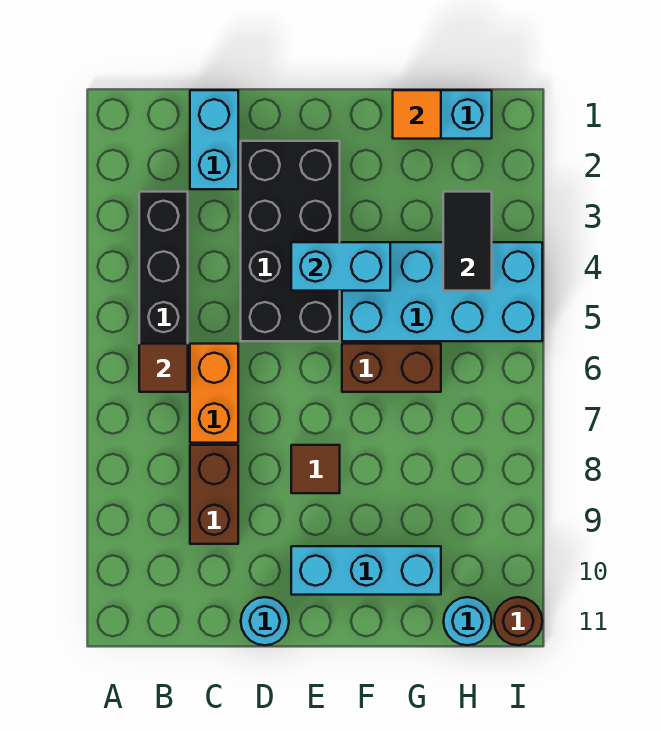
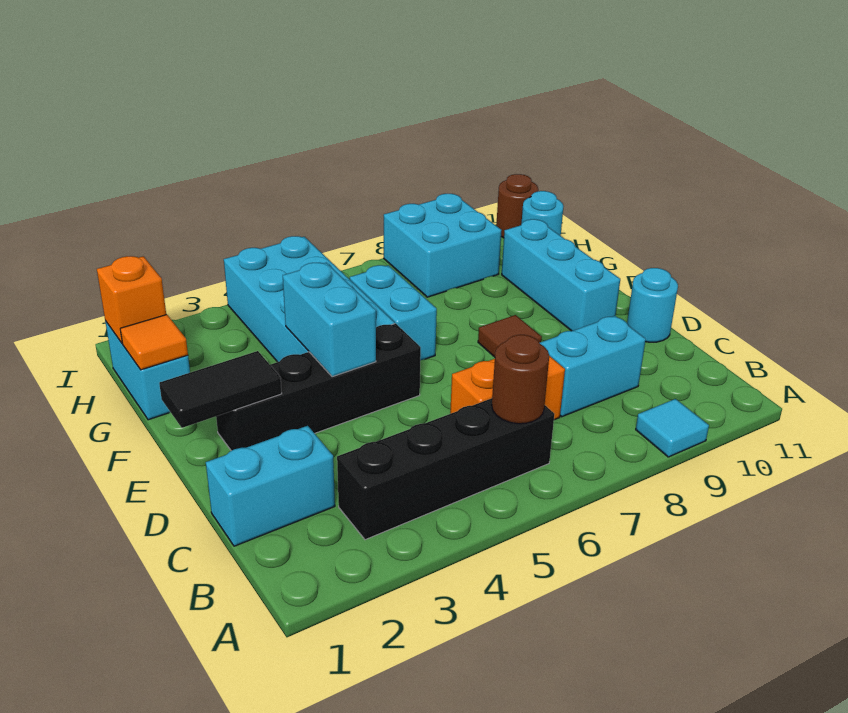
none -> cyan 1x1 tile [636,399,709,457]
brown 1x1 tile [139,344,188,392] -> brown 1x1 round brick [492,335,549,424]
brown 1x2 brick [190,445,238,544] -> cyan 1x2 brick [540,316,646,417]
black 2x4 brick [241,141,340,341] -> black 1x4 brick [216,323,421,451]
brown 1x2 brick [342,344,441,392] -> cyan 1x2 brick [350,265,437,361]
none -> orange 1x1 brick [97,256,166,343]
black 1x2 tile [443,192,492,291] -> black 1x2 tile moved to [159,351,282,428]
none -> cyan 2x2 brick [384,194,501,297]

